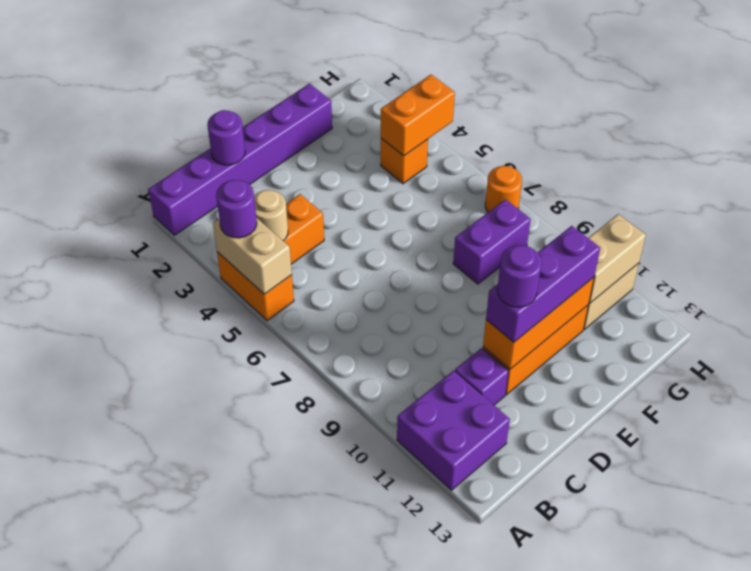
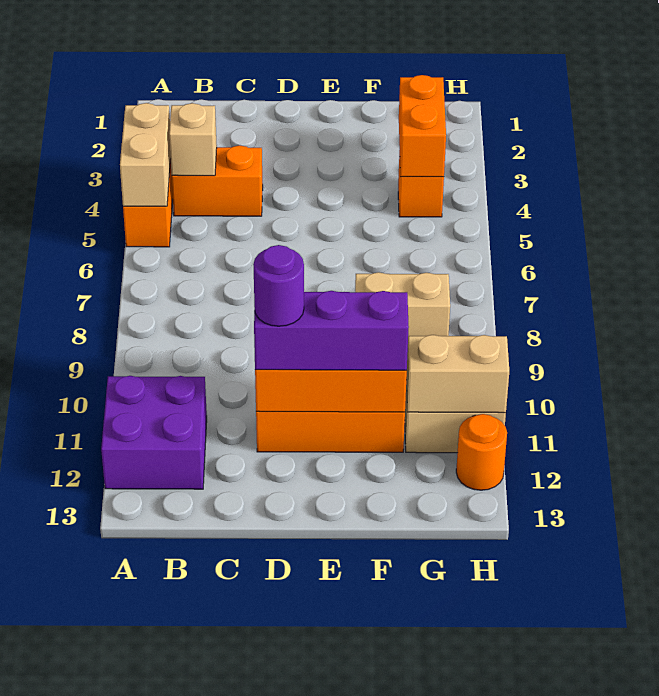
purple 1x6 brick [148,84,332,235] -> none
purple 1x1 round brick [216,180,257,238] -> none
tan 1x1 round brick [254,190,288,241] -> tan 1x1 brick [169,103,217,176]
purple 1x1 round brick [207,110,245,165] -> none
purple 1x1 brick [455,348,509,405] -> none
purple 1x2 brick [453,200,531,284] -> tan 1x2 brick [355,272,450,336]
orange 1x2 brick [381,75,455,156] -> orange 1x2 brick turned to [399,75,446,177]
orange 1x1 round brick [485,166,522,212] -> orange 1x1 round brick moved to [456,414,507,490]

